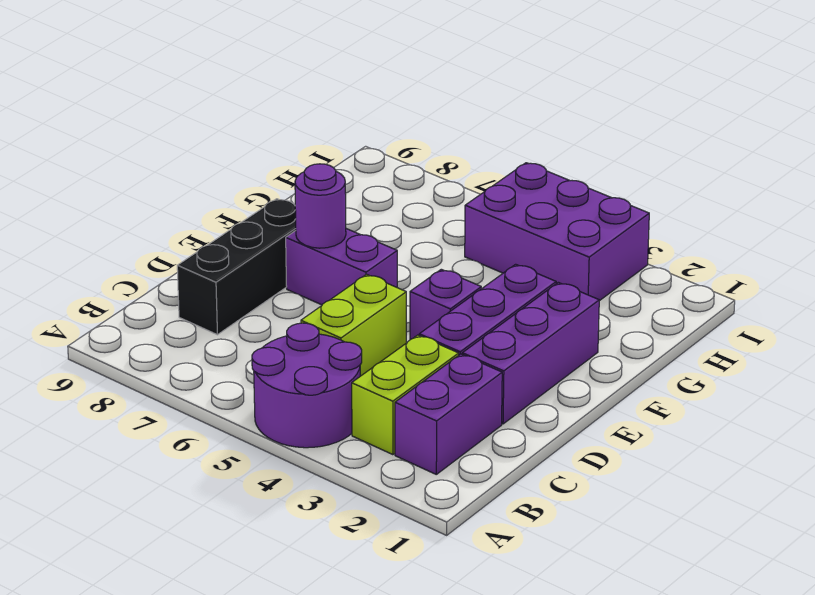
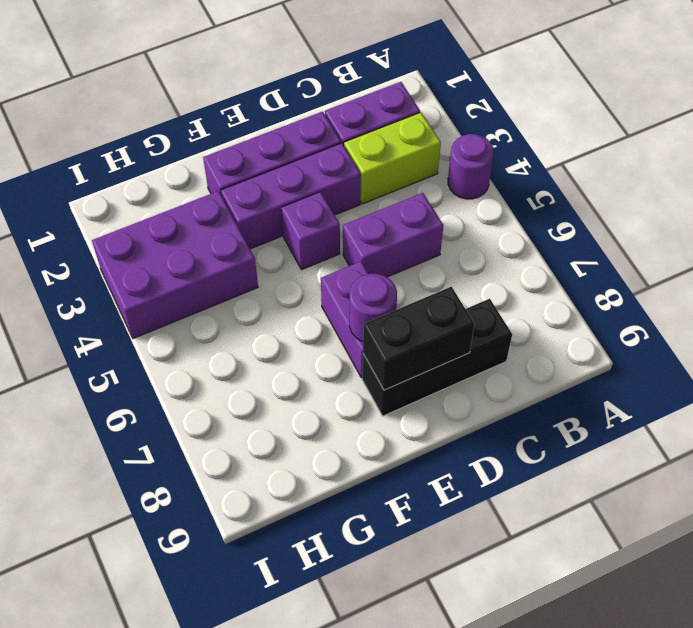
purple 2x2 round brick [252,323,362,448] -> purple 1x1 round brick [448,134,494,199]
lime 1x2 brick [301,274,406,376] -> purple 1x2 brick [343,193,444,277]
none -> black 1x2 brick [363,287,474,390]
purple 2x3 brick [465,163,649,301] -> purple 2x3 brick turned to [92,191,258,339]

